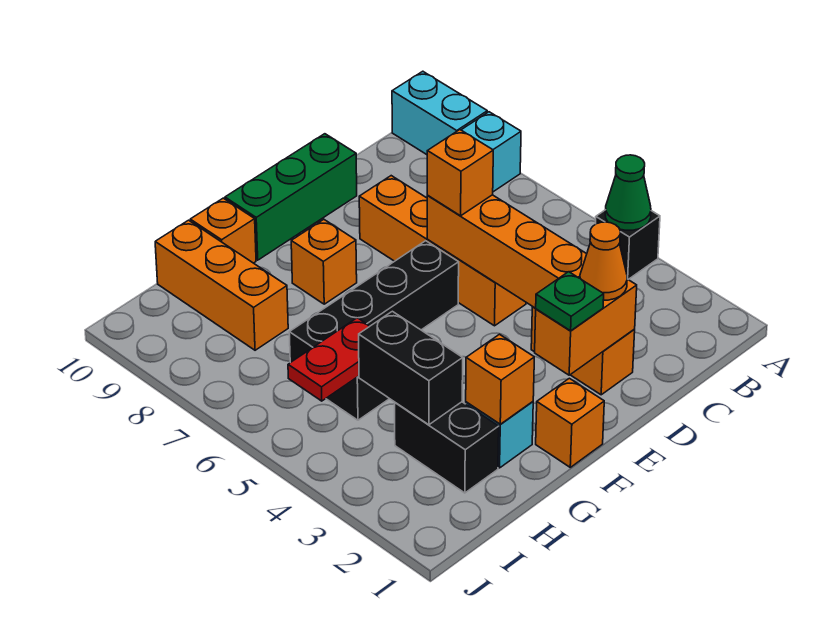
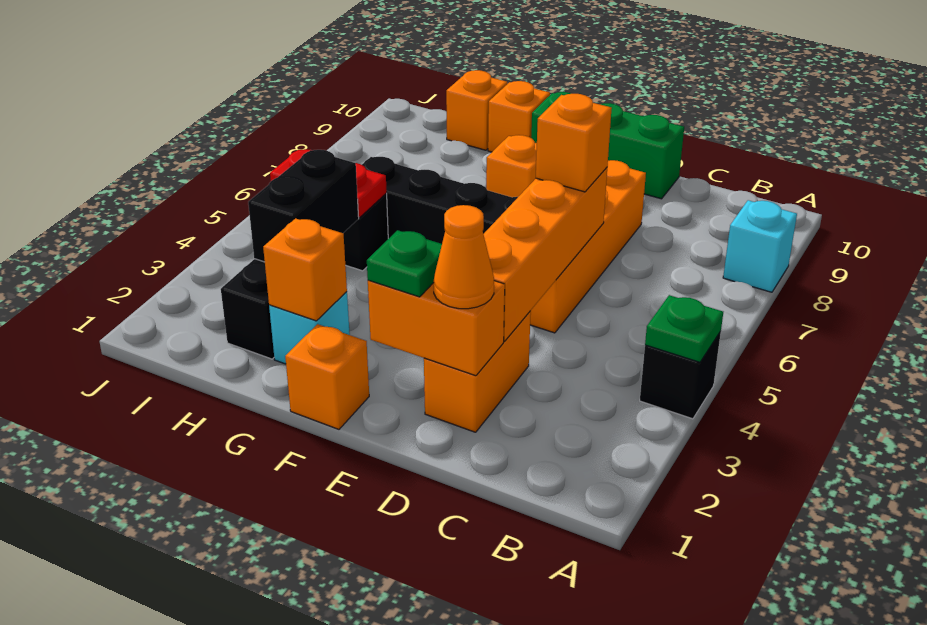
green 1x1 cone [605,155,651,230] -> green 1x1 plate [645,295,723,362]
cyan 1x2 brick [392,71,487,155] -> none
orange 1x3 brick [155,220,288,350] -> orange 1x1 brick [446,70,507,150]

